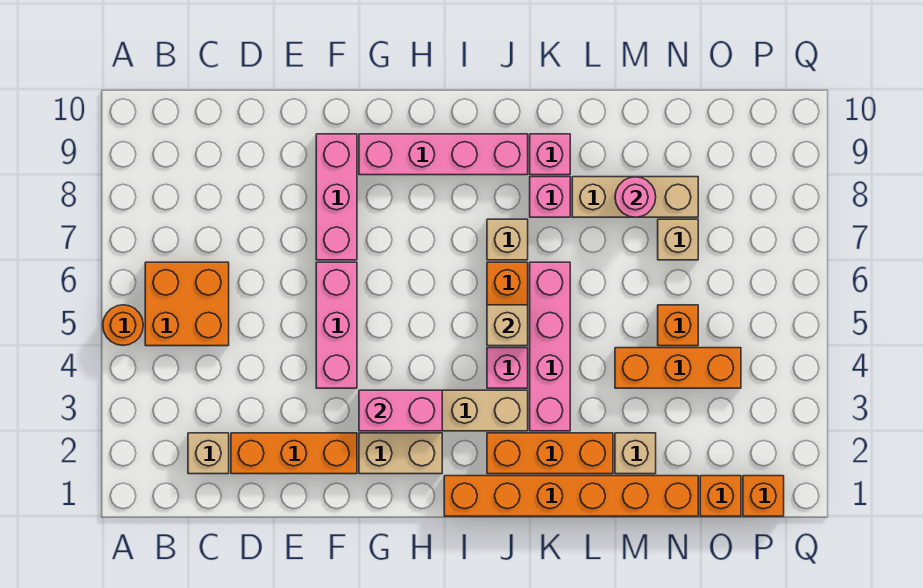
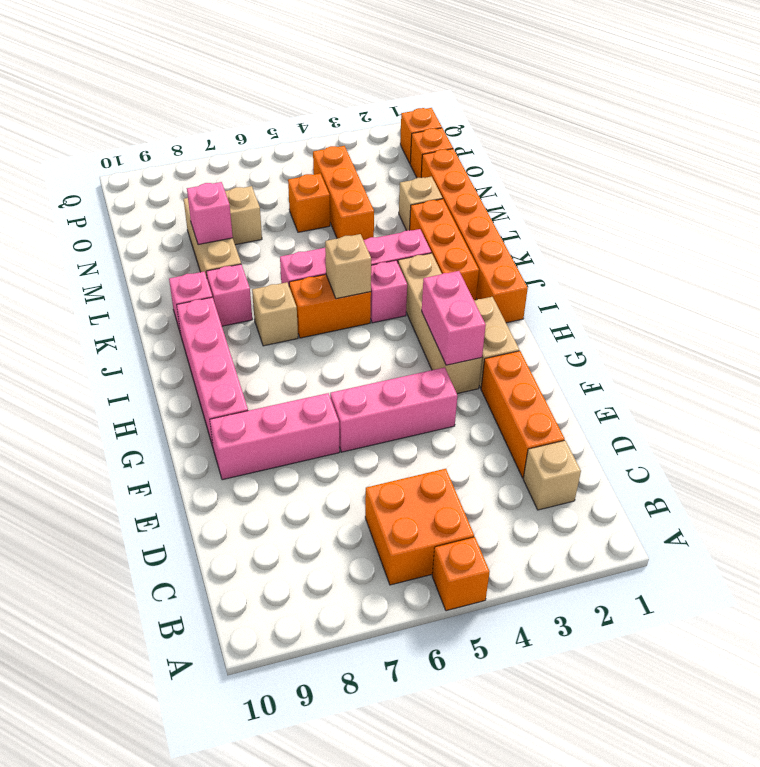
orange 1x1 round brick [103,305,143,345] -> orange 1x1 brick [432,537,490,611]
pink 1x1 round brick [615,177,656,217] -> pink 1x1 brick [187,182,233,245]

